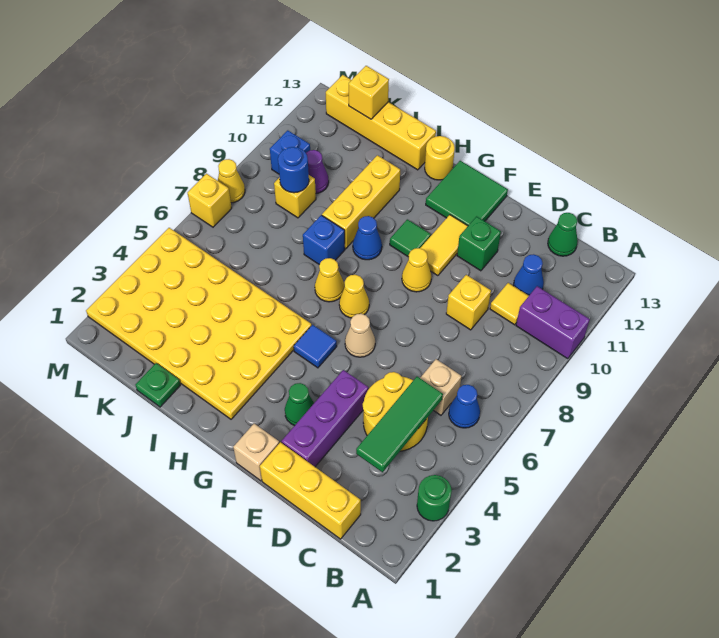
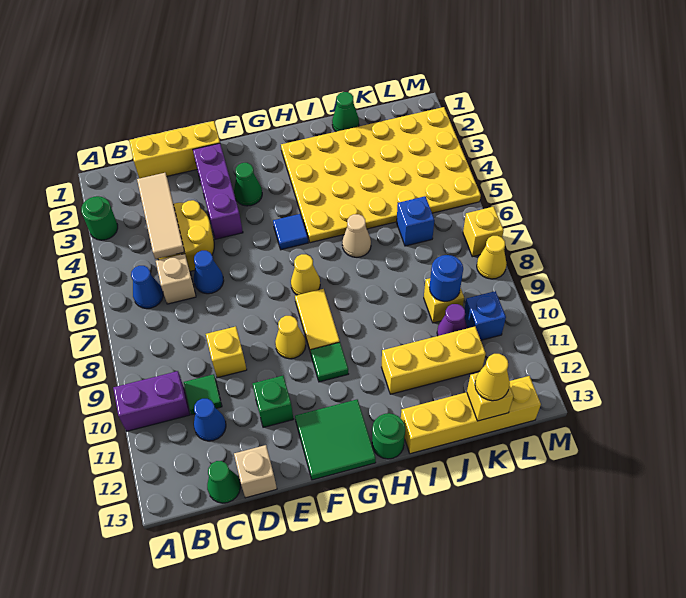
green 1x3 tile [356,377,443,472] -> tan 1x3 tile [137,173,184,259]
yellow 1x1 tile [490,283,528,325] -> green 1x1 tile [184,374,222,415]
tan 1x1 brick [233,424,279,481] -> tan 1x1 brick moved to [234,445,277,498]
tan 1x1 cone [345,314,375,357] -> tan 1x1 cone moved to [342,214,371,257]
yellow 1x2 tile [420,215,468,276] -> yellow 1x2 tile moved to [295,289,340,352]
yellow 1x1 cone [315,258,344,302] -> yellow 1x1 cone moved to [475,354,510,401]
blue 1x1 cone [353,216,382,260] -> blue 1x1 cone moved to [194,251,224,294]
yellow 1x1 round brick [425,136,455,180] -> green 1x1 round brick [372,413,405,459]
blue 1x1 brick [303,215,345,265] -> blue 1x1 brick moved to [397,196,434,246]
yellow 1x3 brick [322,155,400,249] -> yellow 1x3 brick turned to [382,327,486,394]
green 1x1 plate [135,363,181,407] -> green 1x1 cone [332,92,359,132]

